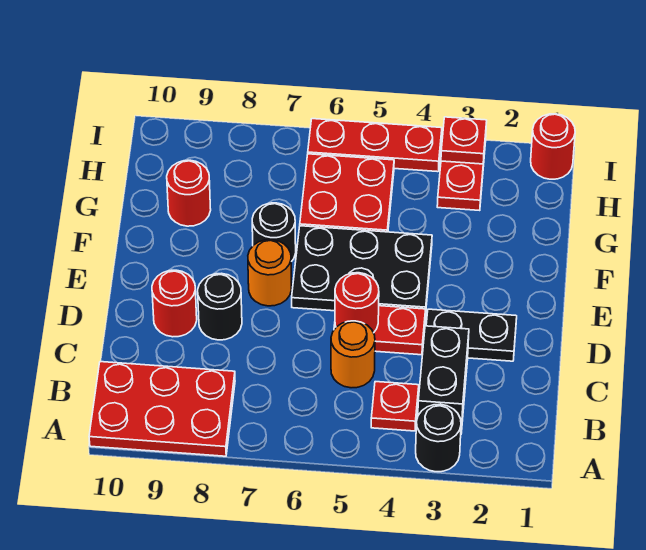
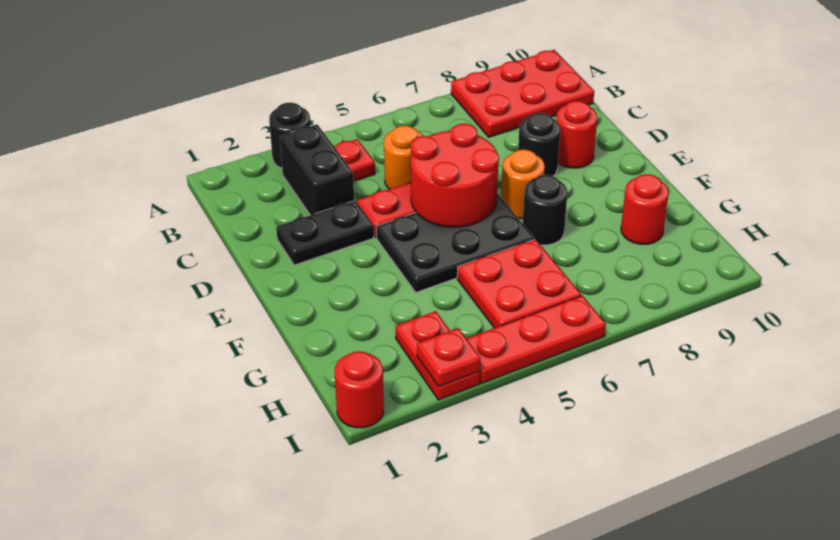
red 1x1 round brick [335,273,379,333] -> red 2x2 round brick [411,124,499,227]

